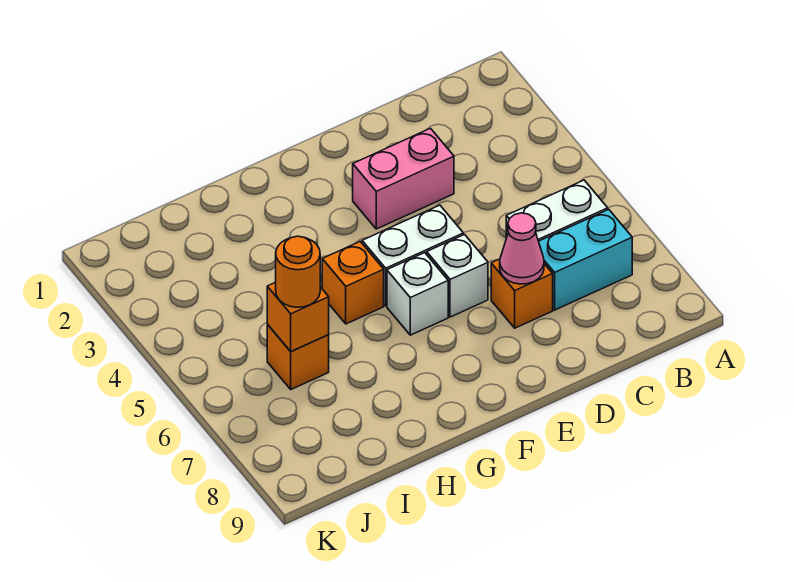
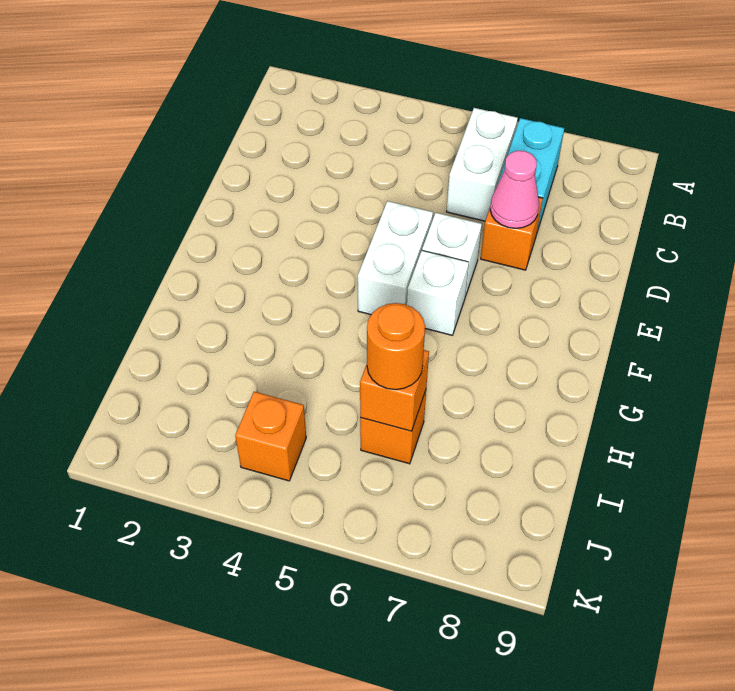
pink 1x2 brick [353,128,454,229] -> none
orange 1x1 brick [322,242,384,324] -> orange 1x1 brick moved to [235,392,306,481]

